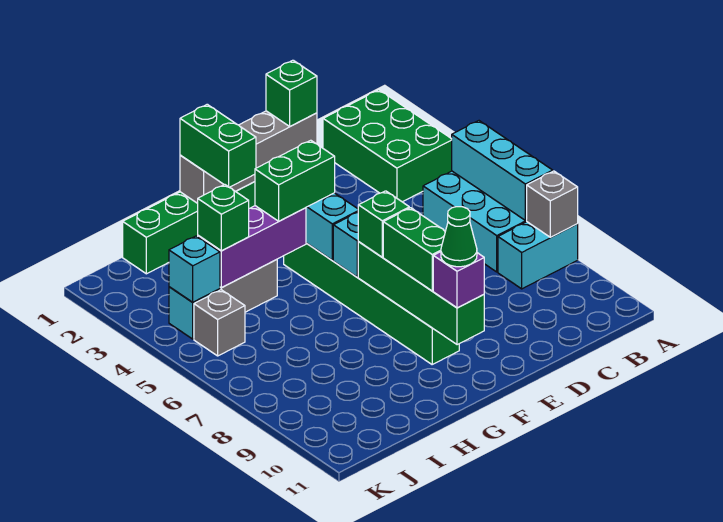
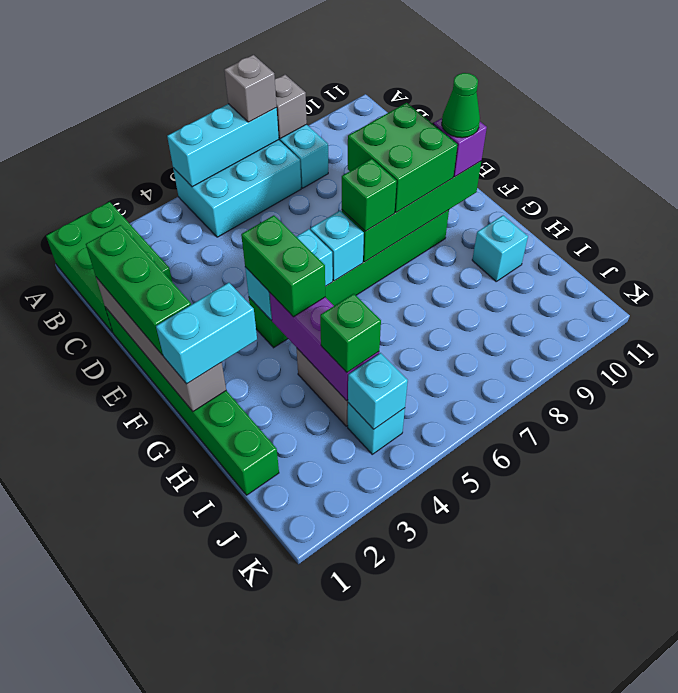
green 2x3 brick [323,90,452,202] -> green 2x3 brick turned to [46,202,172,333]
green 1x1 brick [266,60,317,126] -> green 1x3 brick [86,225,191,355]
green 1x2 brick [383,208,445,291] -> green 2x2 brick [348,103,457,213]
green 1x2 brick [180,104,256,187] -> cyan 1x2 brick [156,283,257,384]
none -> cyan 1x1 brick [472,215,528,281]
grey 1x1 brick [194,290,245,356] -> grey 1x1 brick moved to [224,55,277,122]

